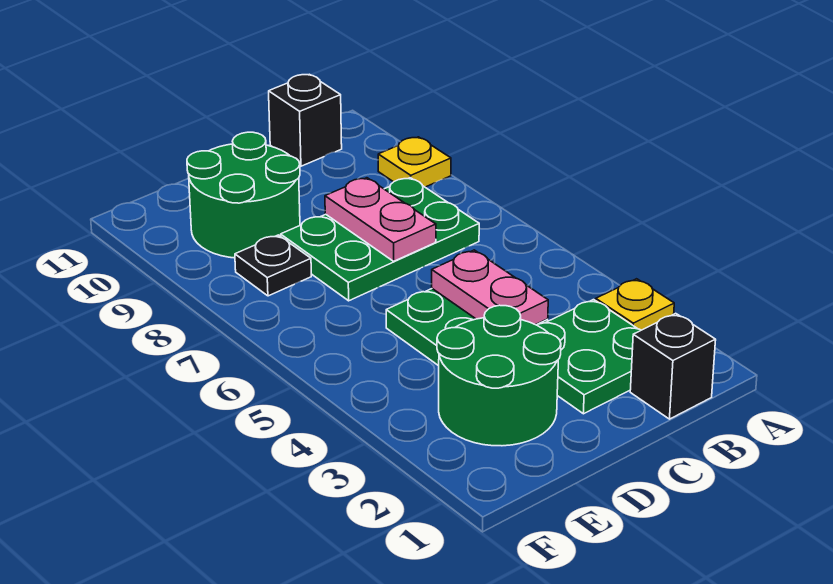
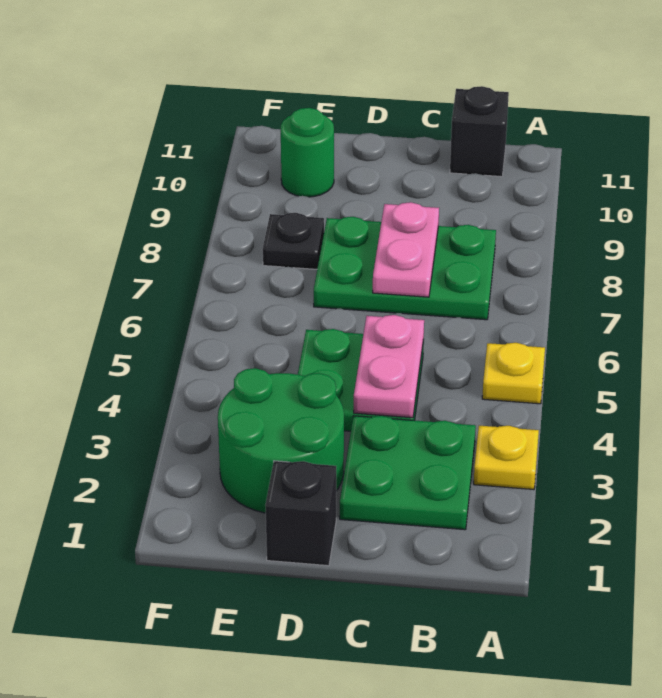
yellow 1x1 plate [378,137,451,187] -> yellow 1x1 plate moved to [482,343,545,404]
black 1x1 brick [630,313,716,419] -> black 1x1 brick moved to [266,461,336,566]
green 2x2 round brick [187,132,300,258] -> green 1x1 round brick [281,108,334,197]

